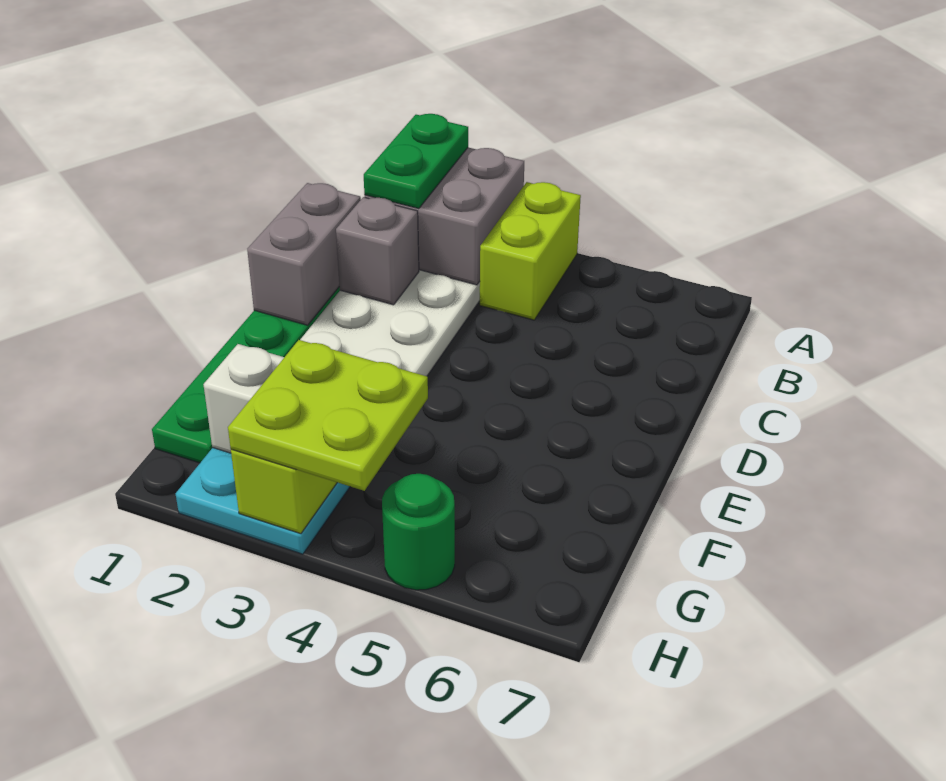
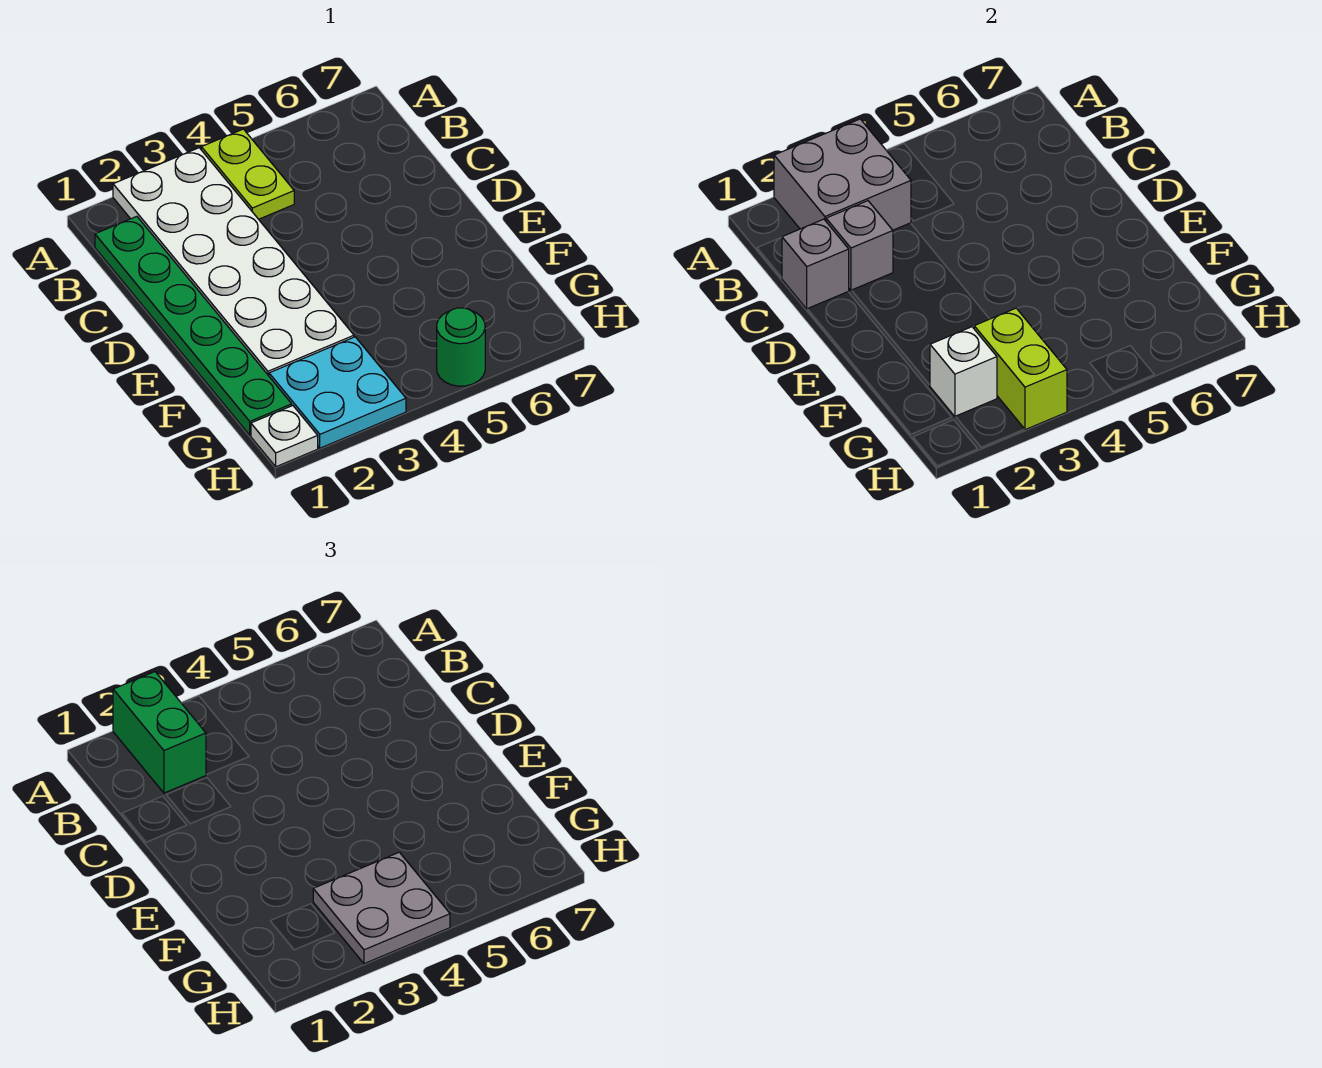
green 1x2 plate [364,114,468,209] -> green 1x2 brick [113,672,206,793]
lime 1x2 brick [480,182,581,320] -> lime 1x2 plate [201,129,294,219]
grey 1x2 brick [247,183,361,325] -> grey 1x1 brick [782,219,849,309]
lime 2x2 plate [228,340,428,491] -> grey 2x2 plate [313,852,450,964]
none -> white 1x1 plate [251,406,318,467]

